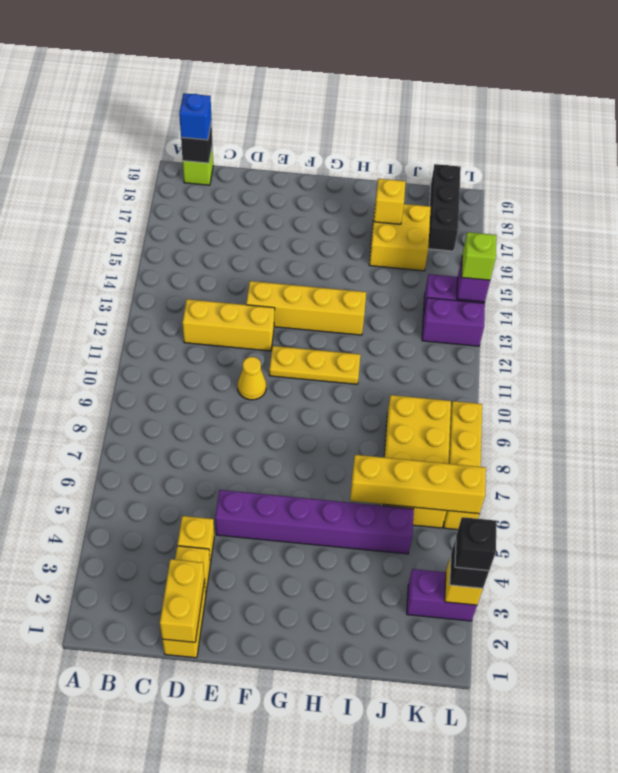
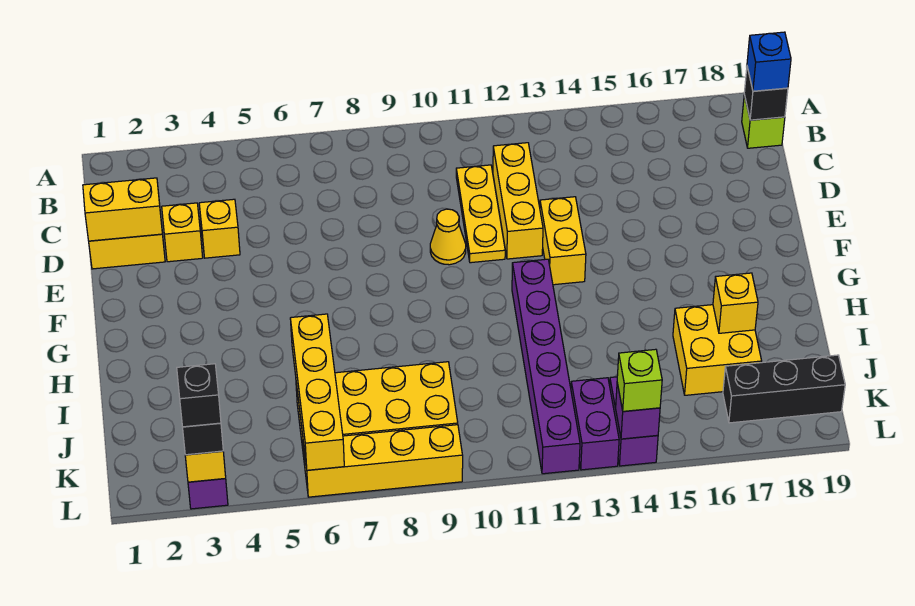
purple 1x6 brick [215,490,414,554] -> purple 1x6 brick moved to [512,259,580,474]
yellow 1x4 brick [246,281,366,335] -> yellow 1x2 brick [540,197,586,285]
yellow 1x3 plate [269,346,360,384] -> yellow 1x3 plate moved to [456,165,505,263]

